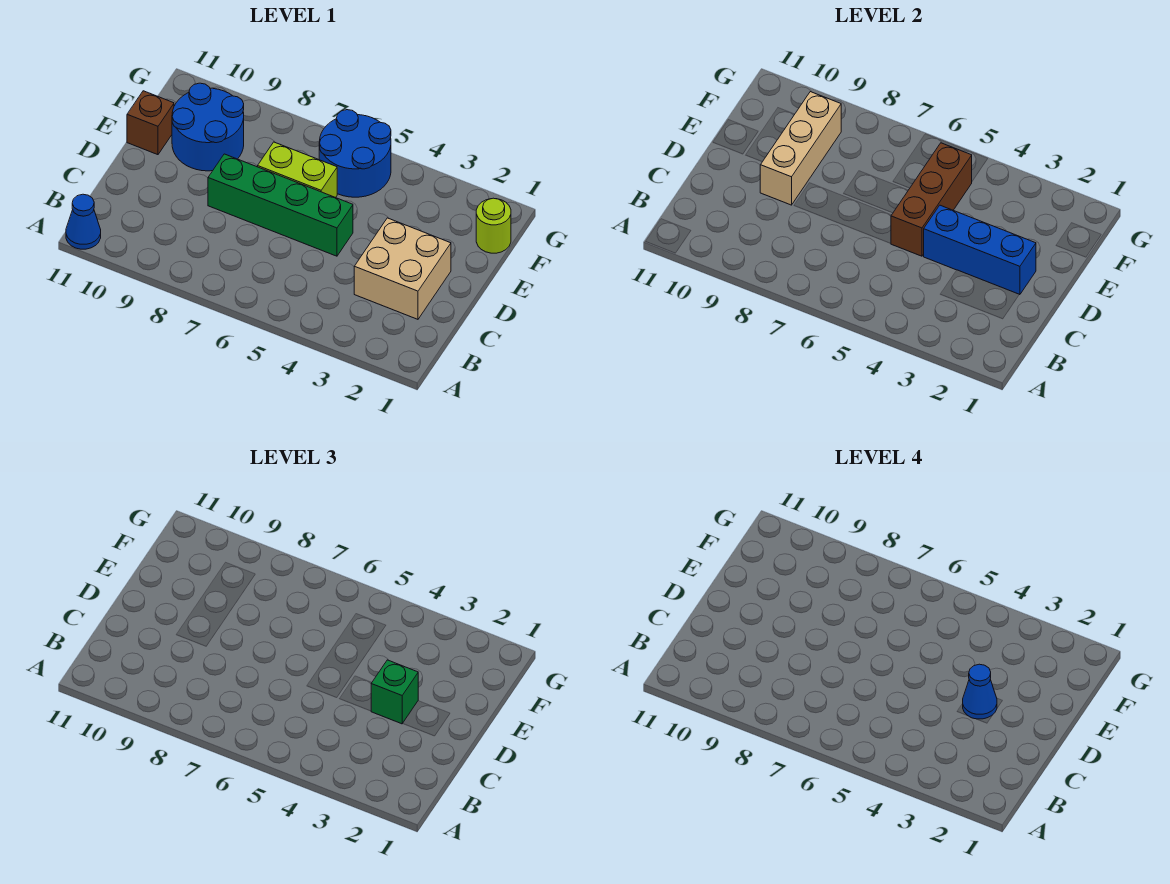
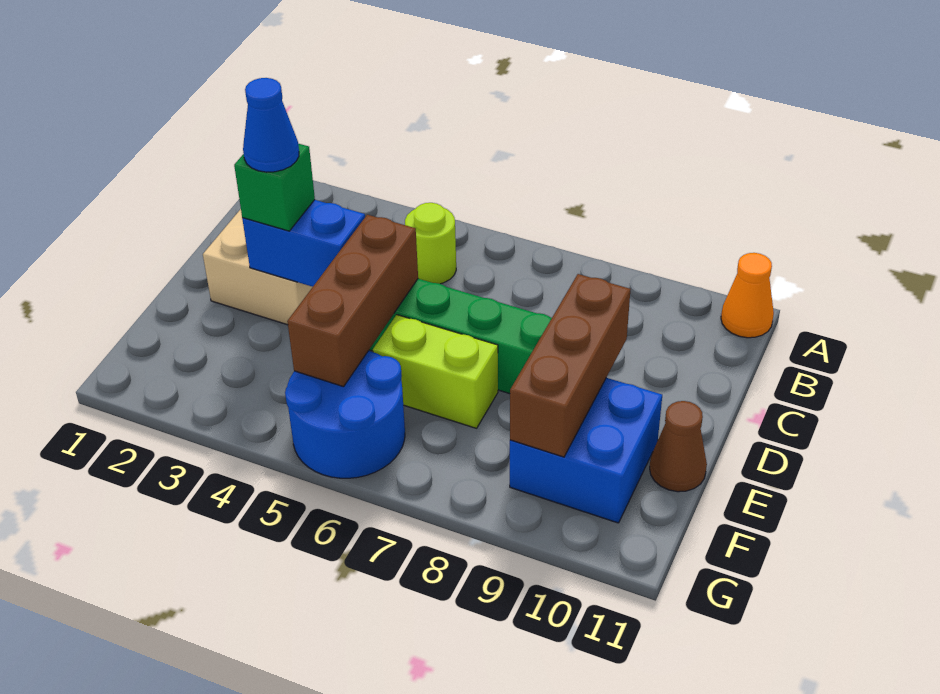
blue 1x1 cone [66,194,101,249] -> orange 1x1 cone [721,253,774,338]
blue 1x3 brick [924,205,1036,295] -> blue 1x2 brick [242,200,365,287]
tan 1x3 brick [760,92,841,205] -> brown 1x3 brick [510,274,630,457]
blue 2x2 round brick [172,83,244,171] -> blue 2x2 brick [510,378,662,523]
brown 1x1 brick [127,91,174,155] -> brown 1x1 cone [650,401,707,492]
lime 1x1 round brick [476,198,511,253] -> lime 1x1 round brick moved to [405,203,456,284]

